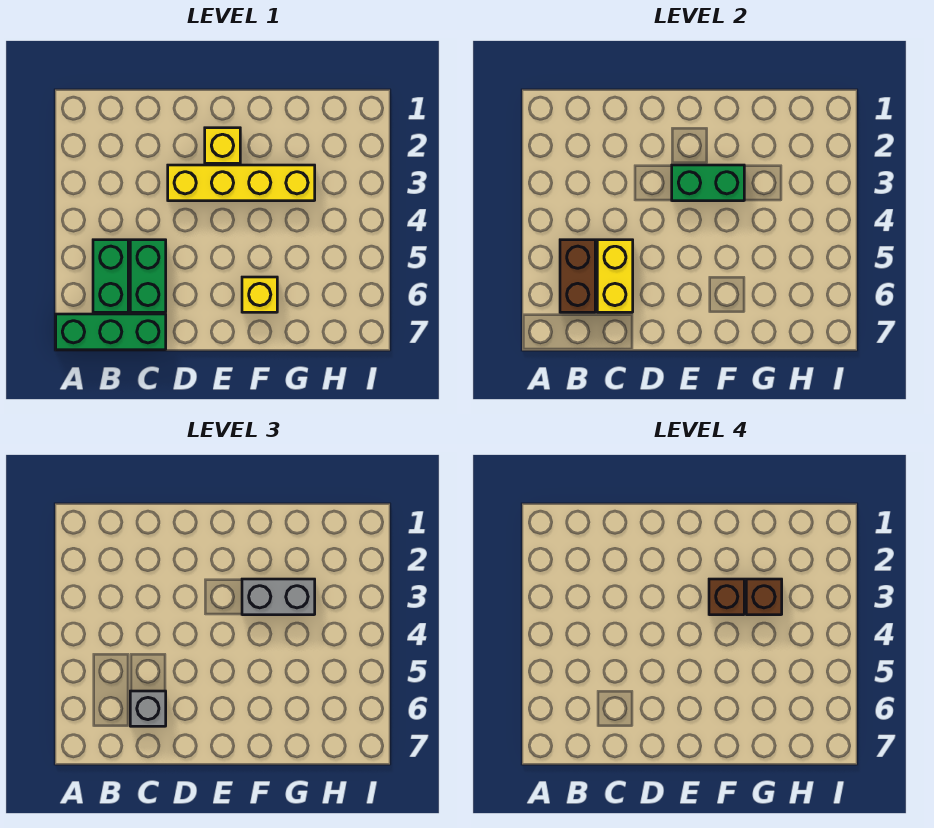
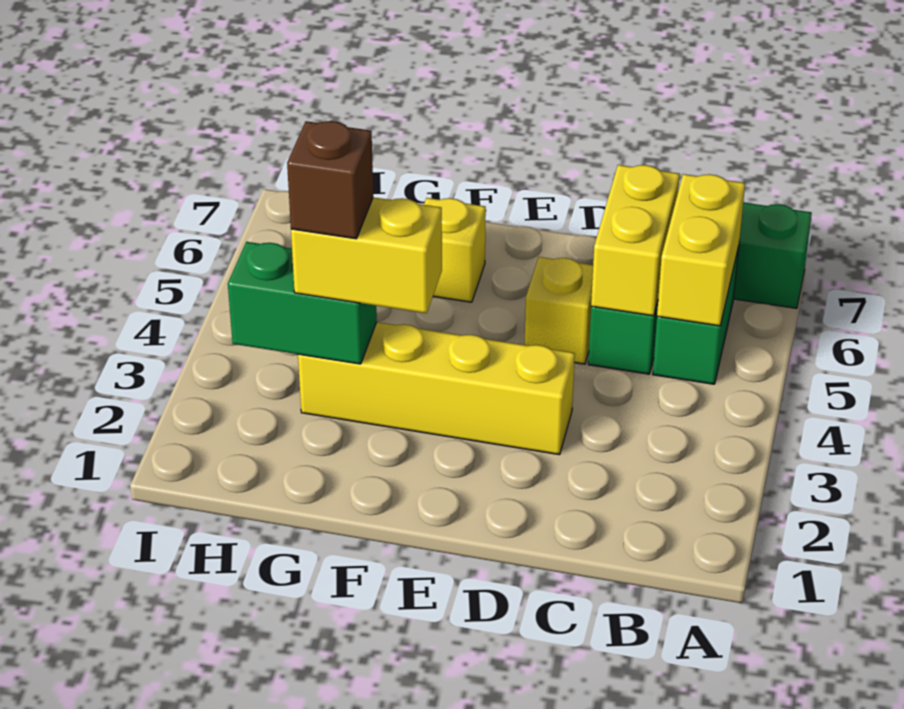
brown 1x2 brick [560,240,595,312] -> yellow 1x2 brick [657,174,745,326]
grey 1x1 brick [130,691,166,726] -> none
yellow 1x1 brick [205,128,240,163] -> yellow 1x1 brick moved to [525,257,593,364]
green 1x2 brick [672,165,744,201] -> green 1x2 brick moved to [228,242,377,364]
grey 1x2 brick [242,579,315,615] -> yellow 1x2 brick [291,197,442,313]
brown 1x1 brick [709,579,744,615] -> none

